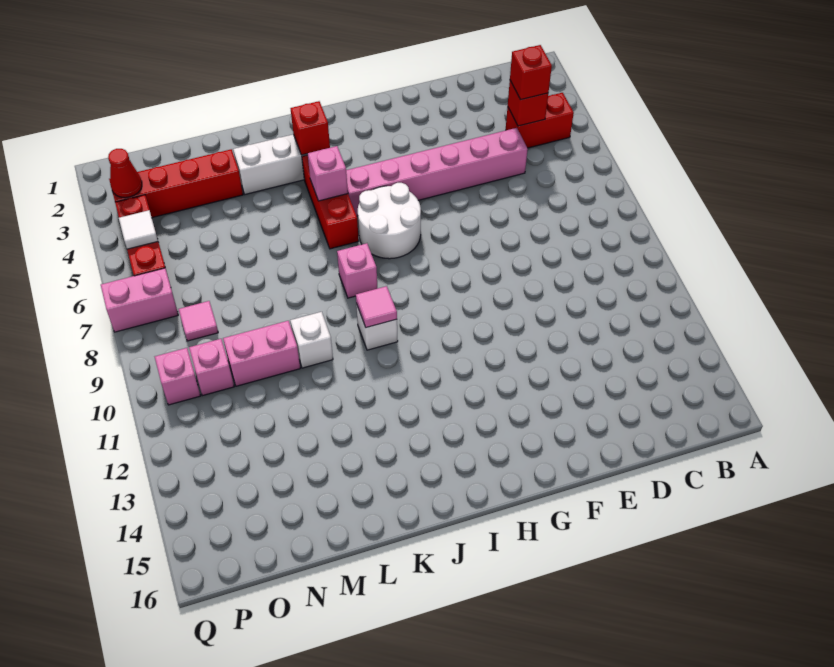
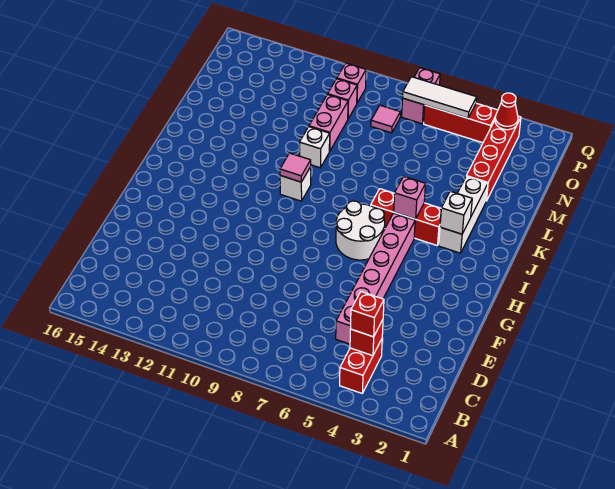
red 1x1 brick [290,101,330,155] -> white 1x1 brick [440,191,472,234]
pink 1x1 brick [337,243,377,298] -> none
white 1x1 tile [119,210,158,249] -> white 1x3 tile [403,77,477,118]

